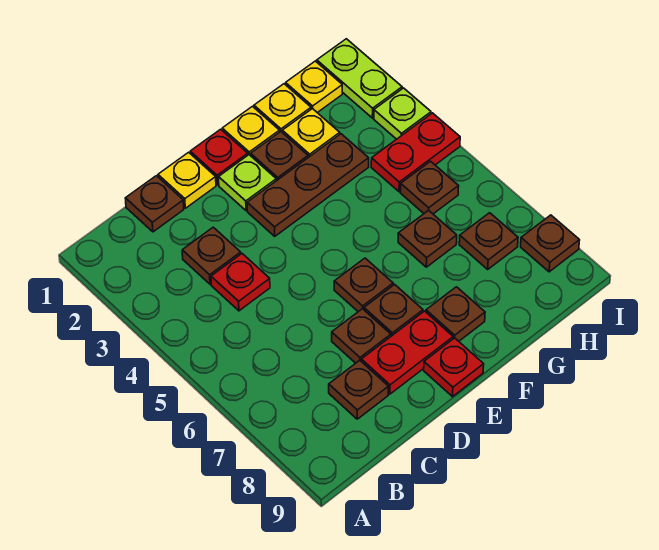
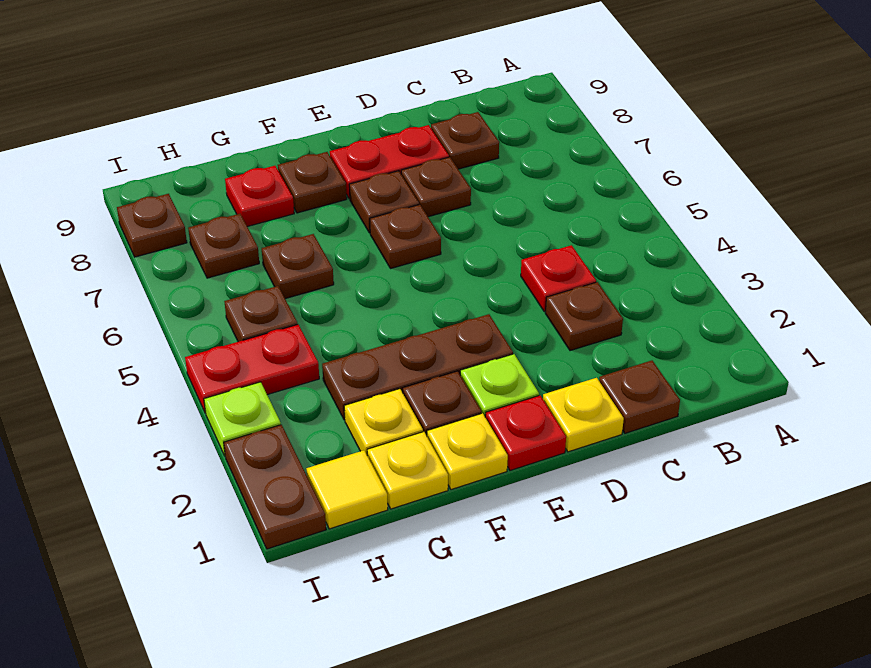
red 1x1 plate [424,338,484,397] -> red 1x1 plate moved to [225,166,294,227]
yellow 1x1 plate [286,61,342,113] -> yellow 1x1 tile [306,450,388,529]
lime 1x2 plate [317,39,402,118] -> brown 1x2 plate [224,425,326,549]

